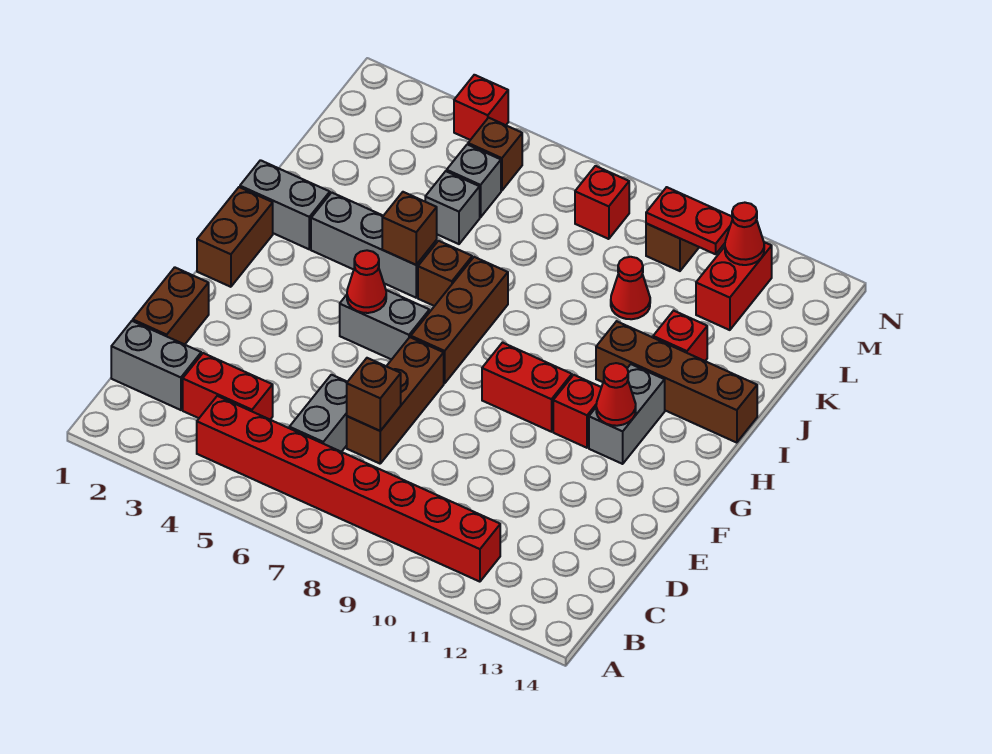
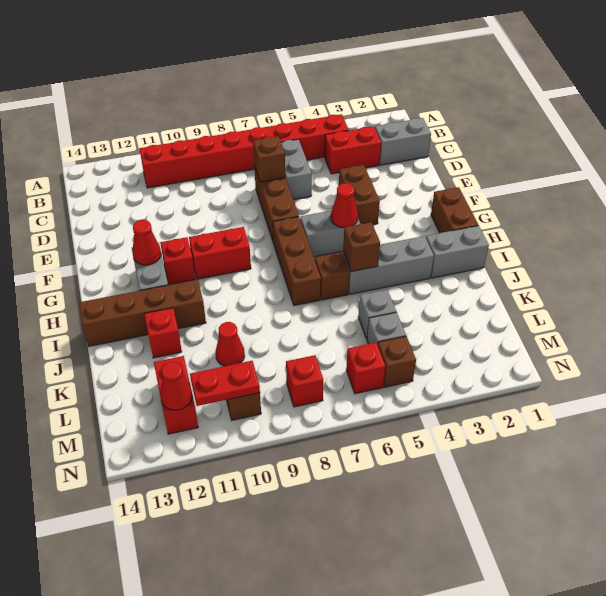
brown 1x2 brick [133,267,209,345] -> brown 1x2 brick moved to [339,165,380,225]
red 1x1 brick [454,75,508,140] -> red 1x1 brick moved to [346,343,386,394]

